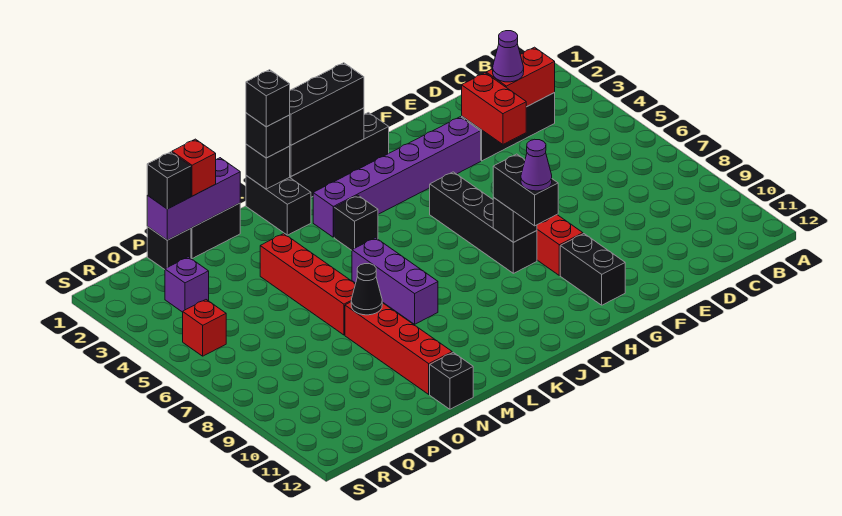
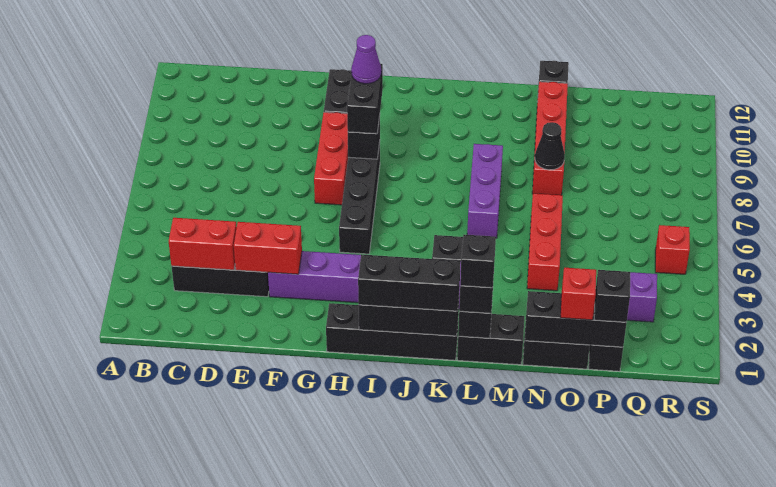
purple 1x1 cone [493,31,524,82] -> none
red 1x2 brick [462,73,526,144] -> red 1x2 brick turned to [234,222,302,274]
black 1x2 brick [246,176,311,235] -> black 1x2 brick turned to [457,314,524,365]
purple 1x3 brick [147,158,240,240] -> black 1x3 brick [525,291,627,347]
red 1x4 brick [260,234,355,335] -> red 1x3 brick [527,193,563,291]

